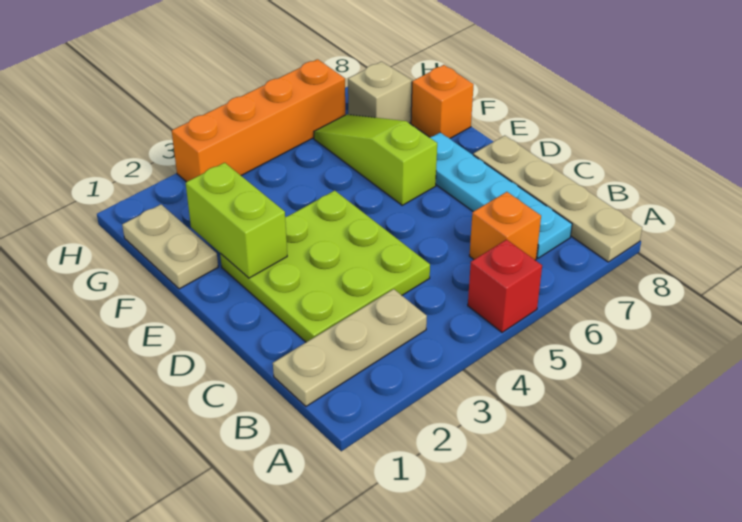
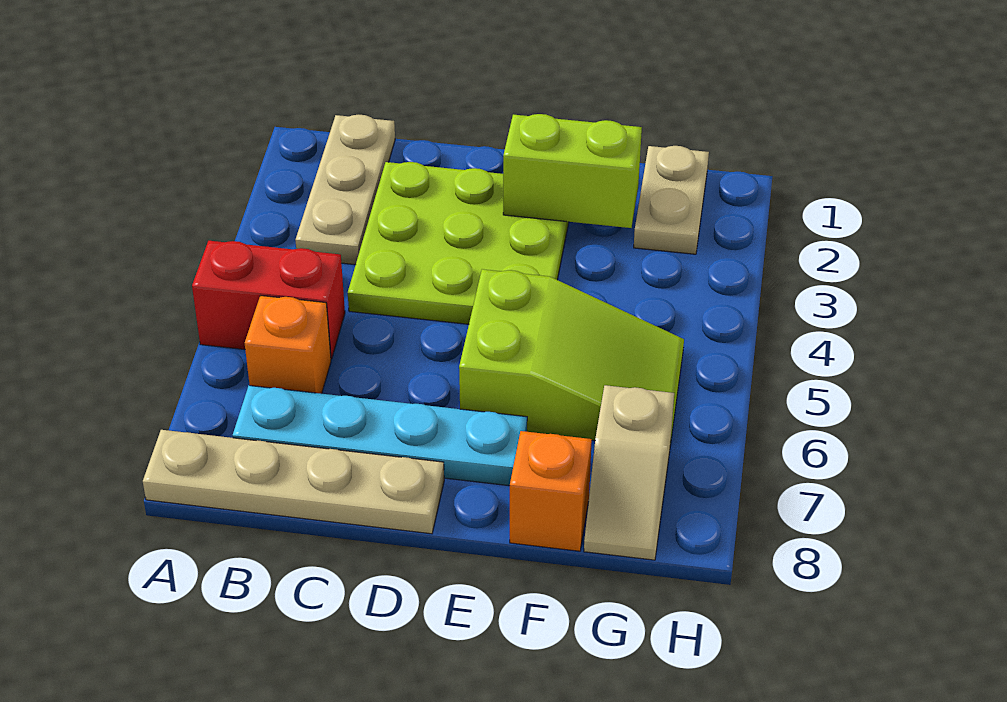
red 1x1 brick [468,239,542,332] -> red 1x2 brick [192,241,345,359]
lime 1x3 slope [314,114,437,205] -> lime 2x3 slope [459,269,684,445]
tan 1x2 plate [122,204,218,289] -> tan 1x2 plate turned to [634,146,709,254]
orange 1x4 brick [172,59,345,182] -> none

